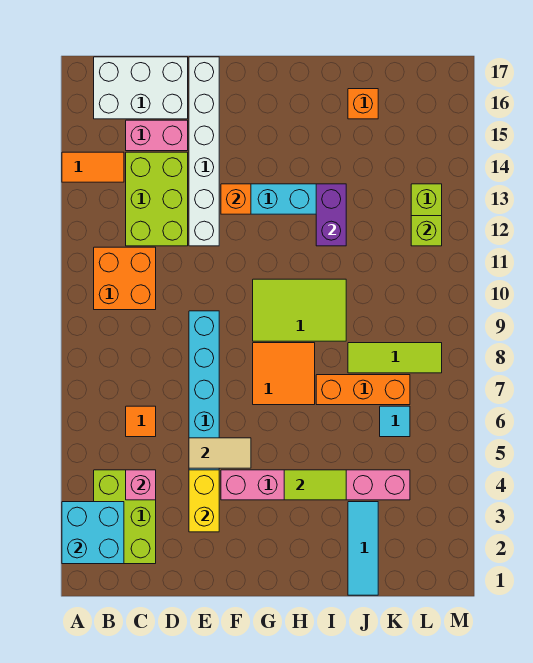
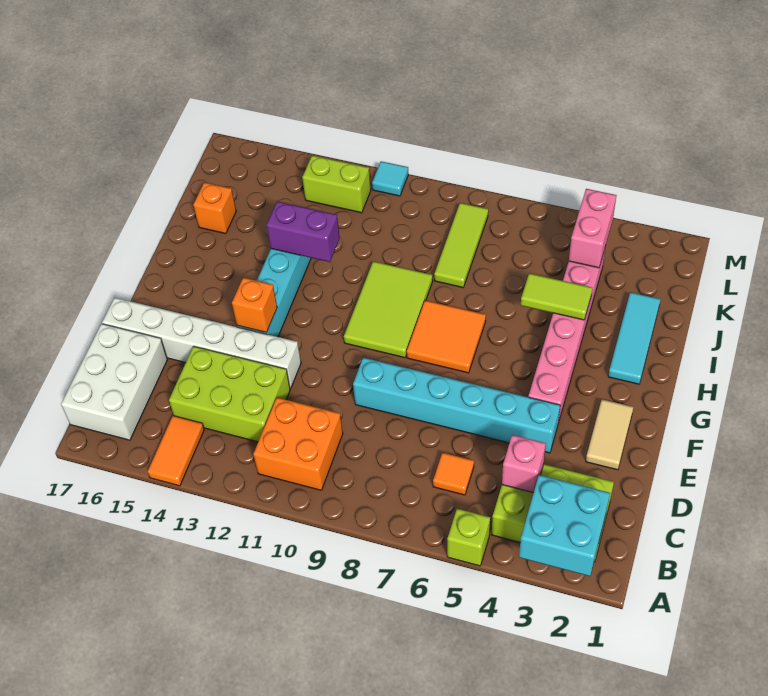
pink 1x2 brick [126,120,188,151] -> pink 1x2 brick moved to [569,189,617,268]
yellow 1x2 brick [189,470,219,532] -> none
tan 1x2 tile [189,438,251,468] -> tan 1x2 tile moved to [586,399,633,470]
lime 1x2 tile [284,470,346,500] -> lime 1x2 tile turned to [521,273,592,320]
orange 1x3 brick [316,375,410,405] -> none
cyan 1x3 tile [348,502,378,595] -> cyan 1x3 tile turned to [608,292,661,384]
cyan 1x1 tile [380,406,410,437] -> cyan 1x1 tile moved to [372,161,408,196]
lime 1x1 brick [411,216,442,246] -> lime 1x1 brick moved to [447,509,490,566]

